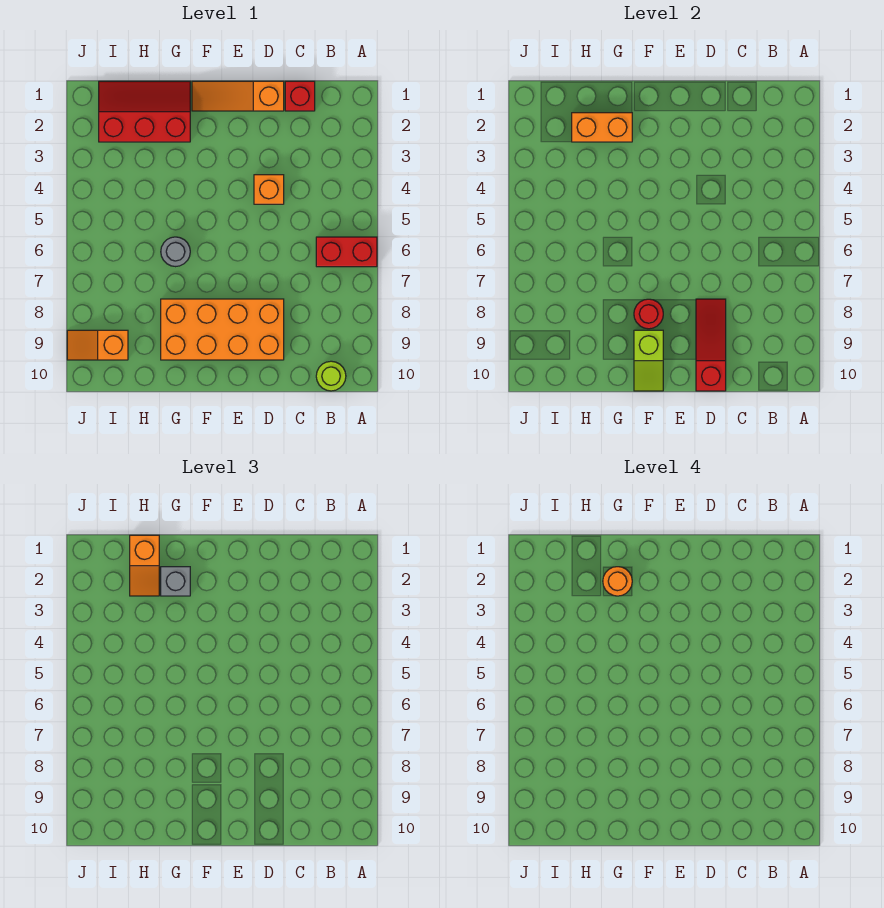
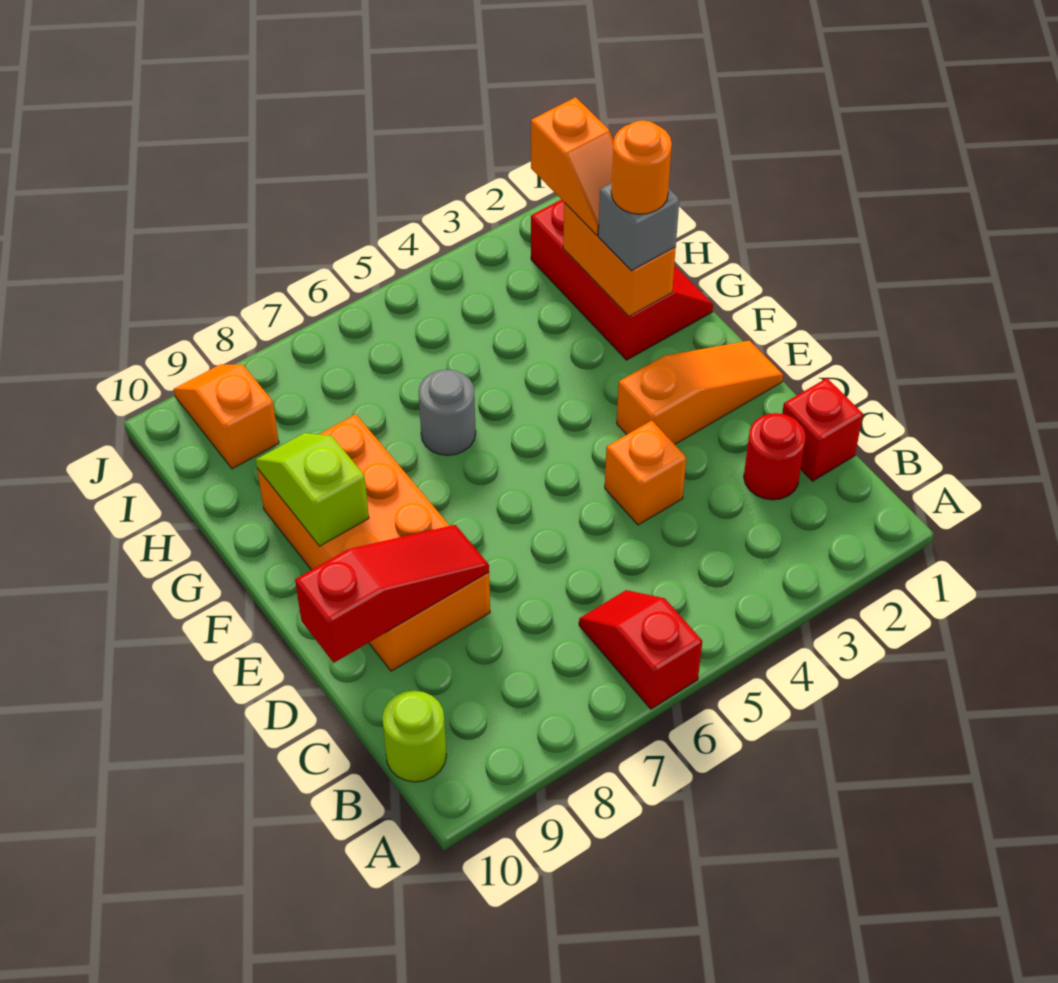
red 1x2 brick [316,237,377,267] -> red 1x2 slope [579,590,702,709]
orange 1x3 slope [192,81,284,111] -> orange 1x3 slope turned to [617,341,783,444]
red 1x1 round brick [634,299,663,329] -> red 1x1 round brick moved to [744,413,806,500]
lime 1x2 slope [634,330,663,391] -> lime 1x2 slope turned to [256,433,369,546]
orange 1x2 slope [130,535,159,596] -> orange 1x2 slope turned to [531,97,614,235]

